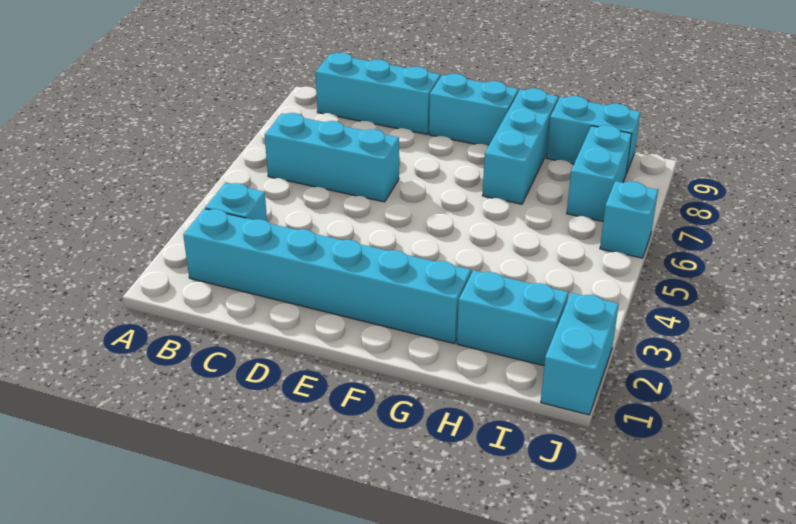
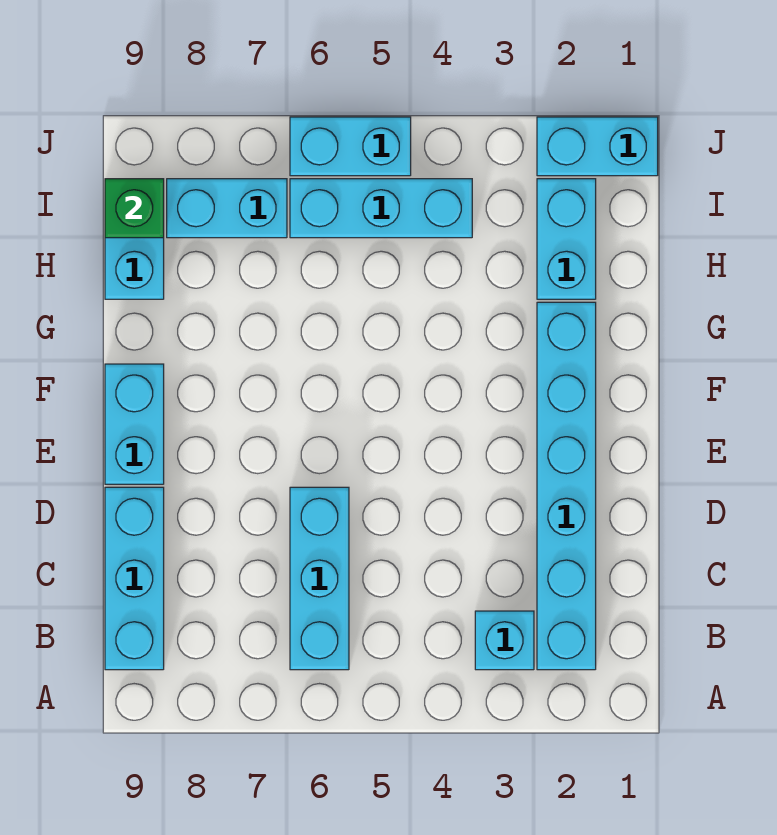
cyan 1x3 brick [483,88,558,204] -> cyan 1x3 brick moved to [290,179,472,238]
none -> green 1x1 brick [105,179,164,238]
cyan 1x1 brick [600,181,658,258] -> cyan 1x2 brick [290,117,411,176]

